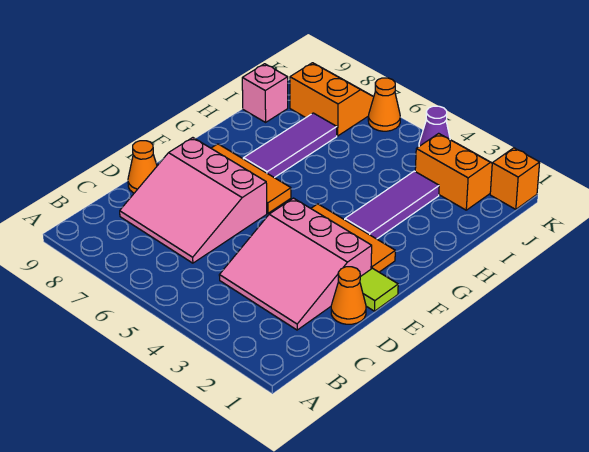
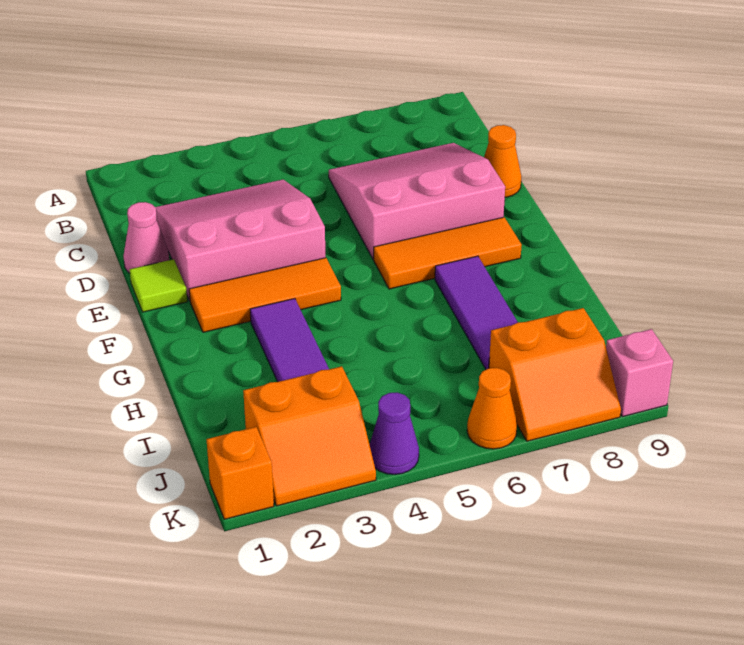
orange 1x1 cone [331,267,366,324] -> pink 1x1 cone [124,202,169,273]
pink 1x1 brick [242,64,288,122] -> pink 1x1 brick moved to [606,329,673,417]

